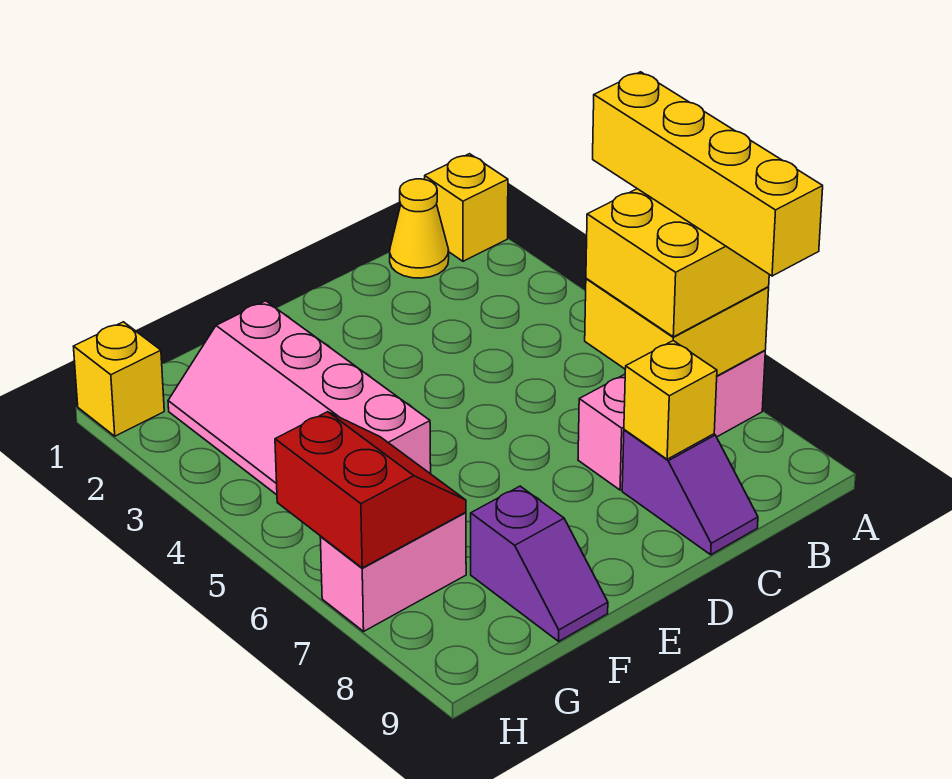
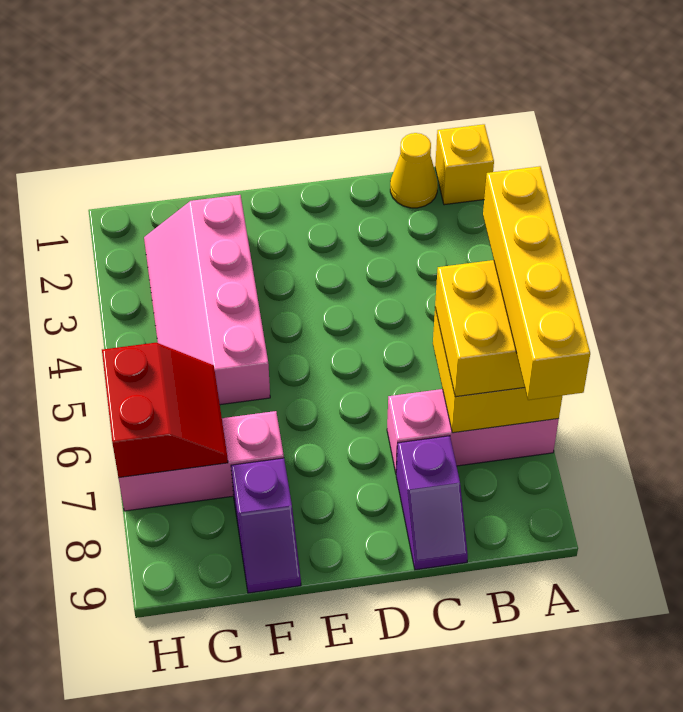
yellow 1x1 brick [624,341,717,459] -> none
pink 1x2 brick [320,512,466,631] -> pink 1x3 brick [118,411,284,511]
yellow 1x1 brick [73,322,164,436] -> none

